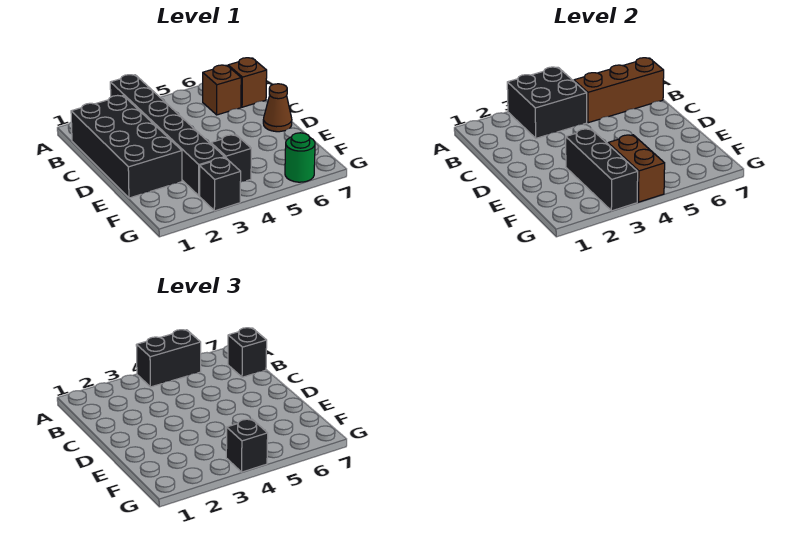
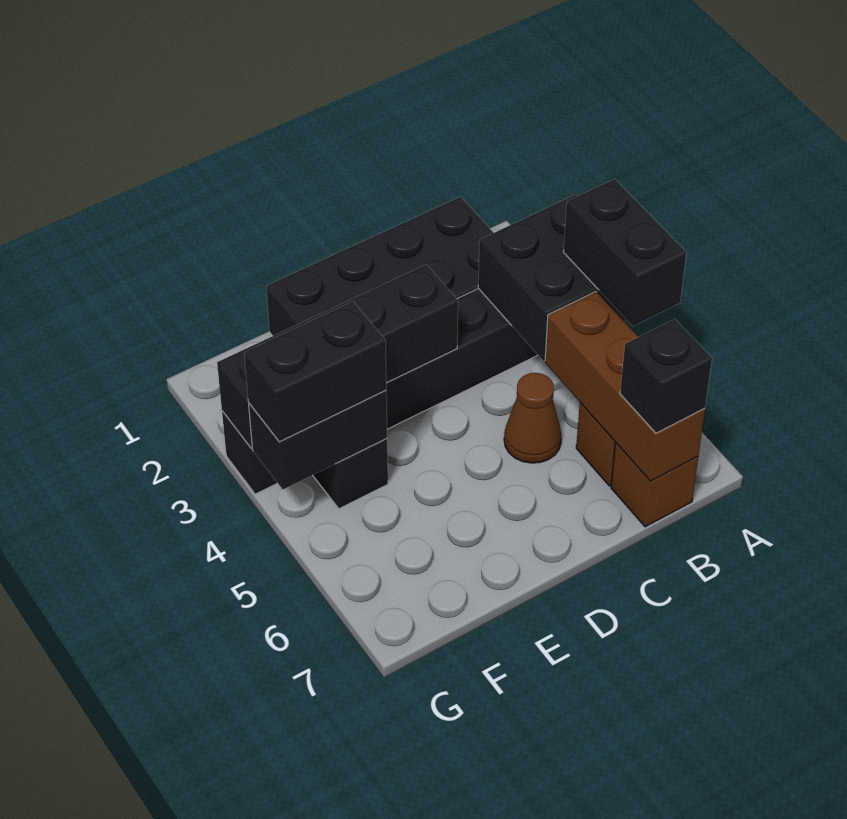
brown 1x1 cone [263,84,292,132] -> brown 1x1 cone moved to [504,373,561,463]
black 1x3 brick [566,129,638,211] -> black 1x4 brick [217,264,458,448]
brown 1x2 brick [608,135,665,202] -> black 1x2 brick [249,390,387,489]
black 1x1 brick [226,419,268,472] -> black 1x2 brick [244,302,386,442]
green 1x1 round brick [285,133,315,182] -> none

